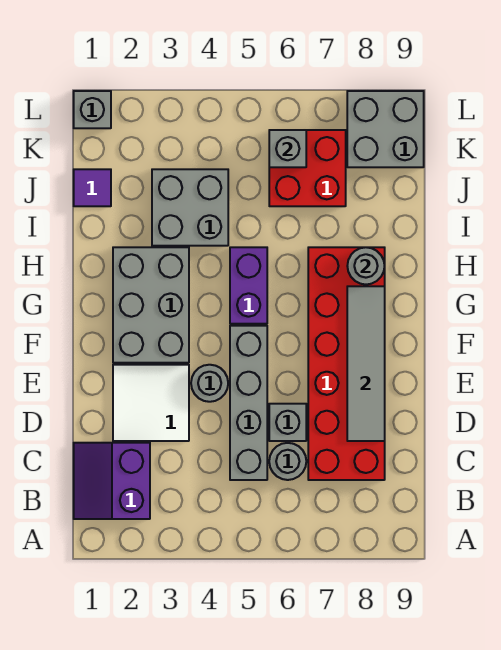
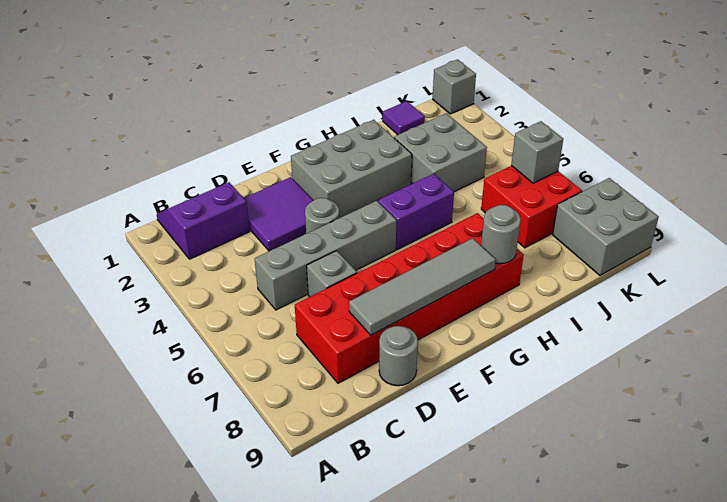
grey 1x1 round brick [269,443,306,480] -> grey 1x1 round brick moved to [379,326,418,386]
white 2x2 tile [113,365,189,441] -> purple 2x2 tile [244,177,313,251]

